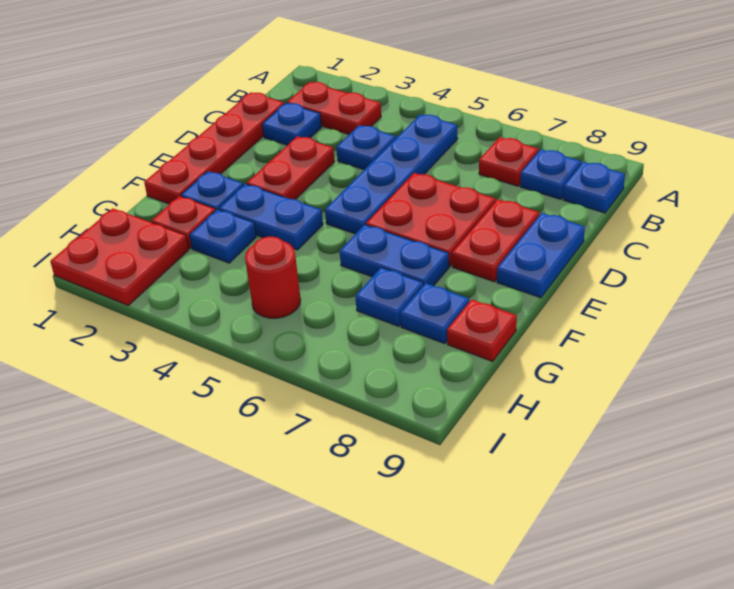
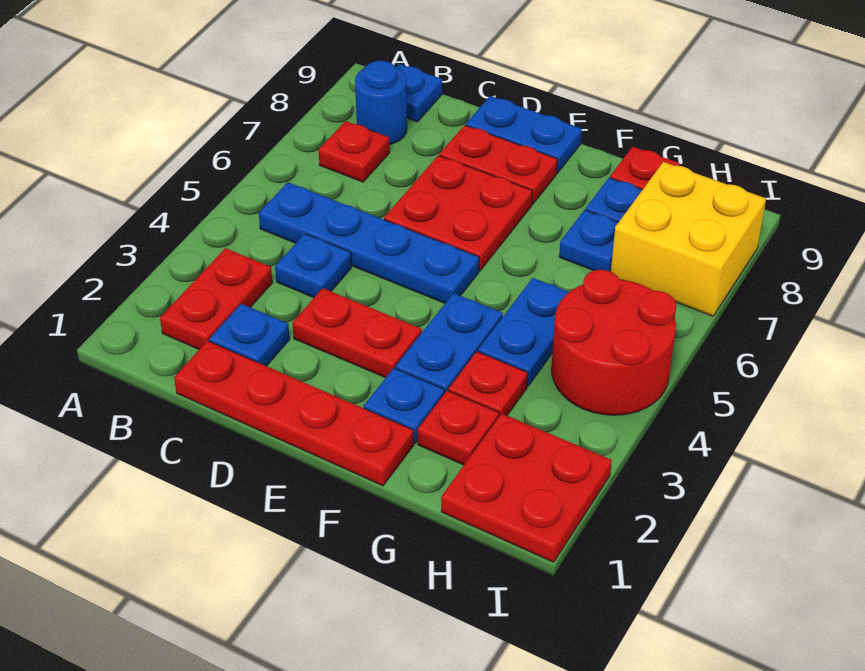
blue 1x1 plate [520,149,581,199] -> blue 1x1 round brick [355,61,407,145]
blue 1x2 plate [340,225,449,286] -> blue 1x2 plate moved to [478,278,569,386]
blue 1x1 plate [190,209,256,263] -> red 1x1 plate [448,352,528,416]
red 1x1 round brick [245,237,301,318] -> red 2x2 round brick [551,270,676,415]
none -> yellow 2x2 brick [611,162,766,316]

